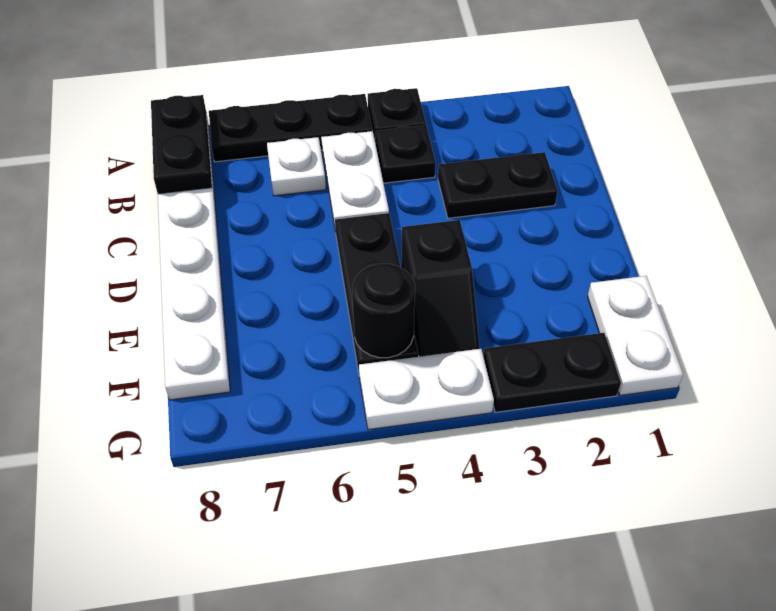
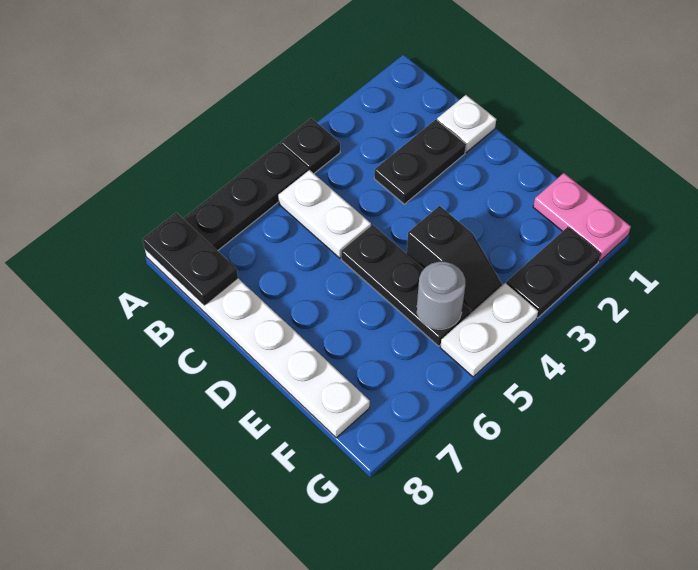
black 1x1 plate [375,125,436,183] -> none
white 1x1 plate [267,137,326,196] -> white 1x1 plate moved to [437,95,496,152]
white 1x2 plate [587,276,683,395] -> pink 1x2 plate [533,173,631,261]
black 1x1 round brick [352,264,415,358] -> grey 1x1 round brick [417,262,465,329]

